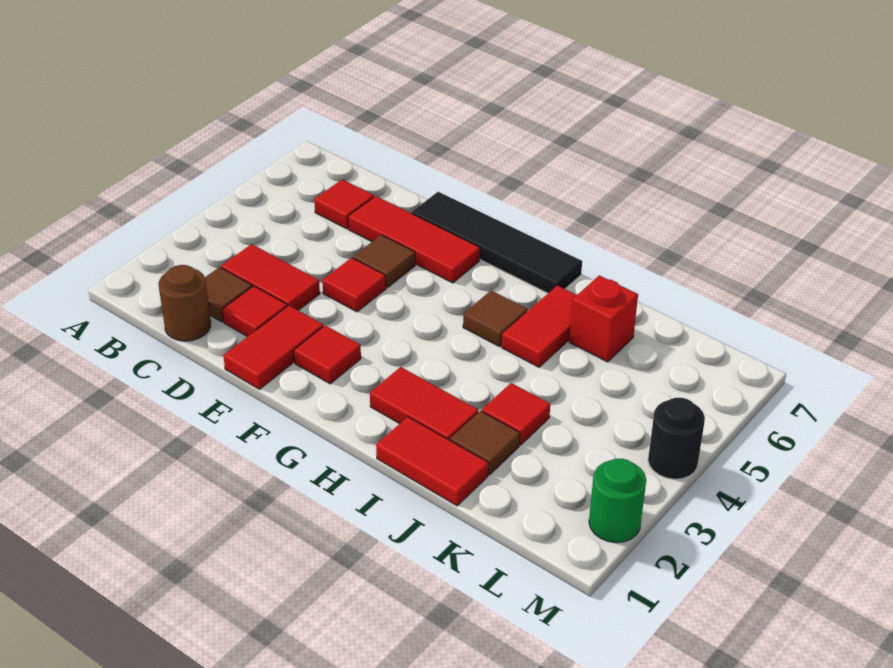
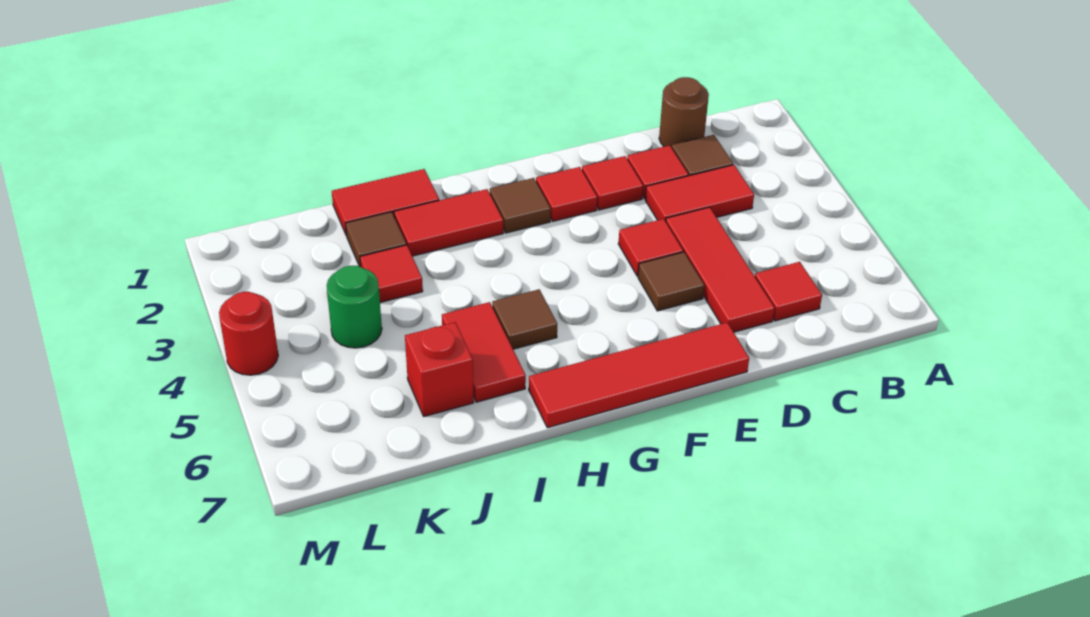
red 1x3 tile [348,196,480,283] -> red 1x3 tile turned to [666,207,775,332]
red 1x2 tile [223,306,323,389] -> red 1x1 tile [582,156,643,210]
black 1x4 tile [412,192,582,293] -> red 1x4 tile [529,323,749,428]
none -> brown 1x1 tile [490,178,551,233]
green 1x1 round brick [589,459,646,543] -> green 1x1 round brick moved to [326,266,382,348]
black 1x1 round brick [648,398,705,479] -> red 1x1 round brick [219,292,278,375]

